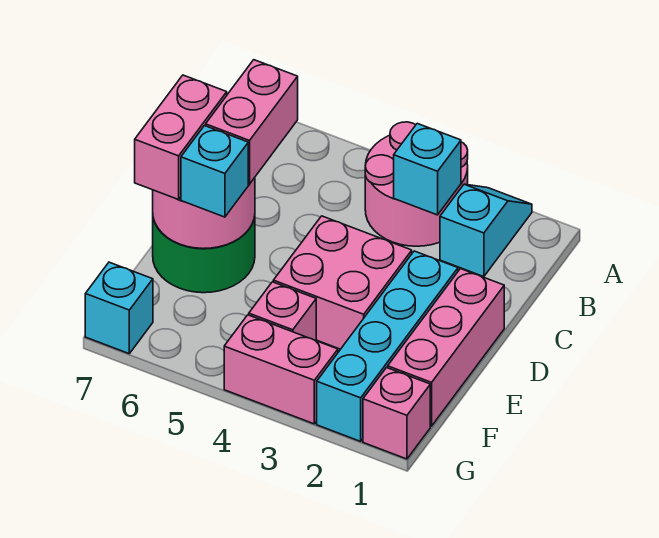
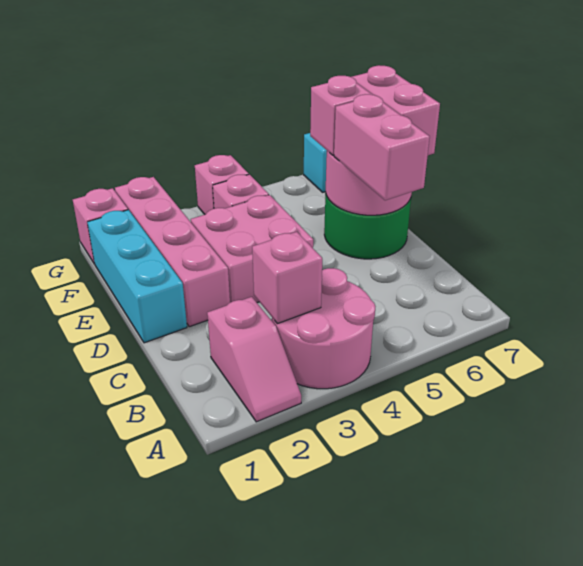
cyan 1x2 slope [440,184,532,277] -> pink 1x2 slope [207,297,301,422]
cyan 1x1 brick [394,124,461,215] -> pink 1x1 brick [252,232,322,324]
pink 1x3 brick [388,269,504,426] -> cyan 1x3 brick [87,210,187,343]
cyan 1x4 brick [317,251,458,441] -> pink 1x4 brick [115,177,230,327]
cyan 1x1 brick [181,126,248,217] -> pink 1x1 brick [310,76,372,155]
pink 1x2 brick [224,315,338,424] -> pink 1x1 brick [195,155,249,214]

